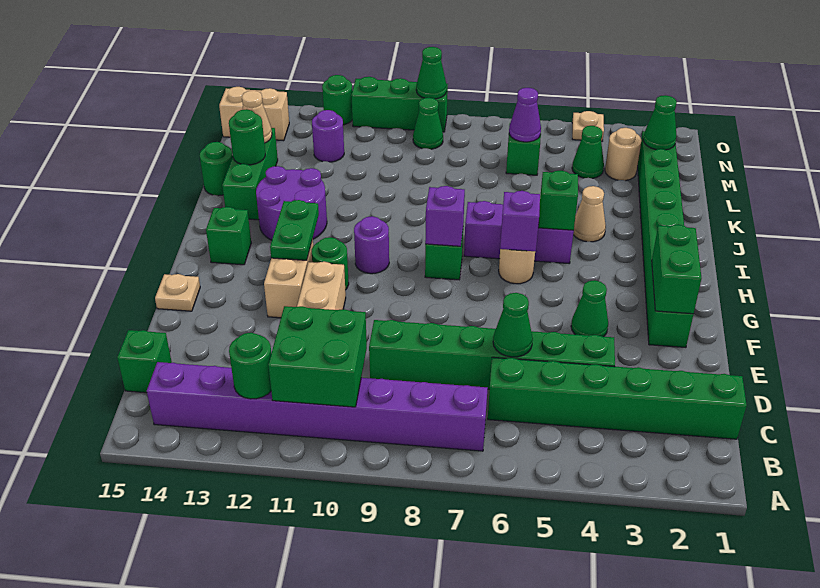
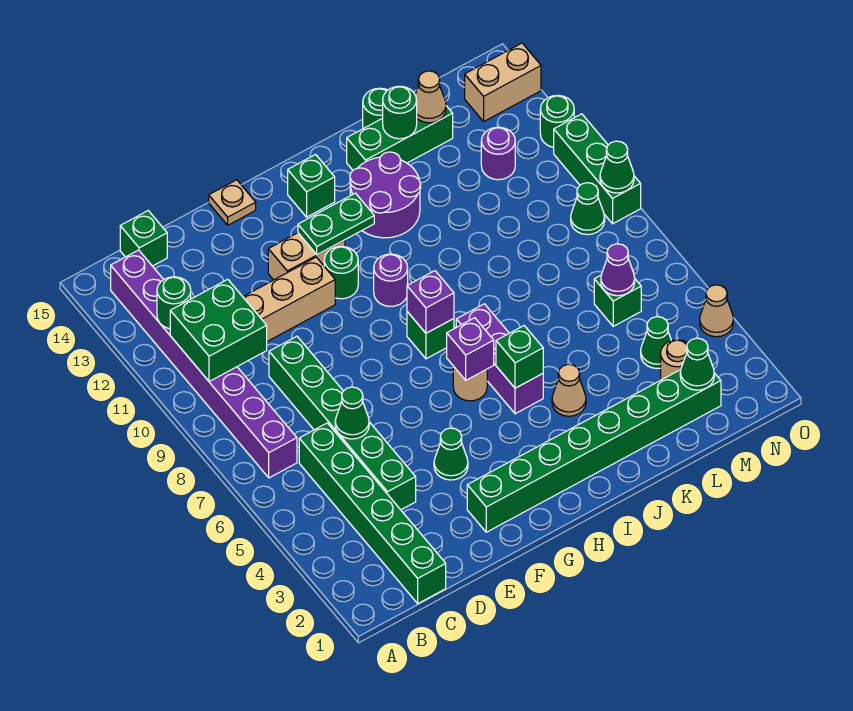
green 1x2 brick [652,225,701,314] -> none
tan 1x2 brick [219,87,289,141] -> tan 1x2 brick turned to [465,43,541,121]
tan 1x1 plate [572,111,604,141] -> tan 1x1 cone [700,285,733,337]

